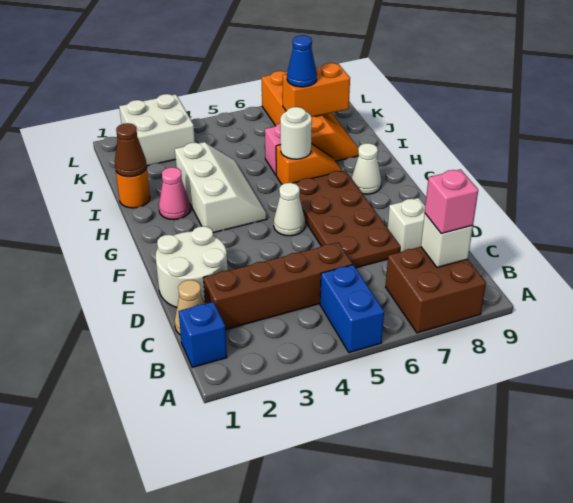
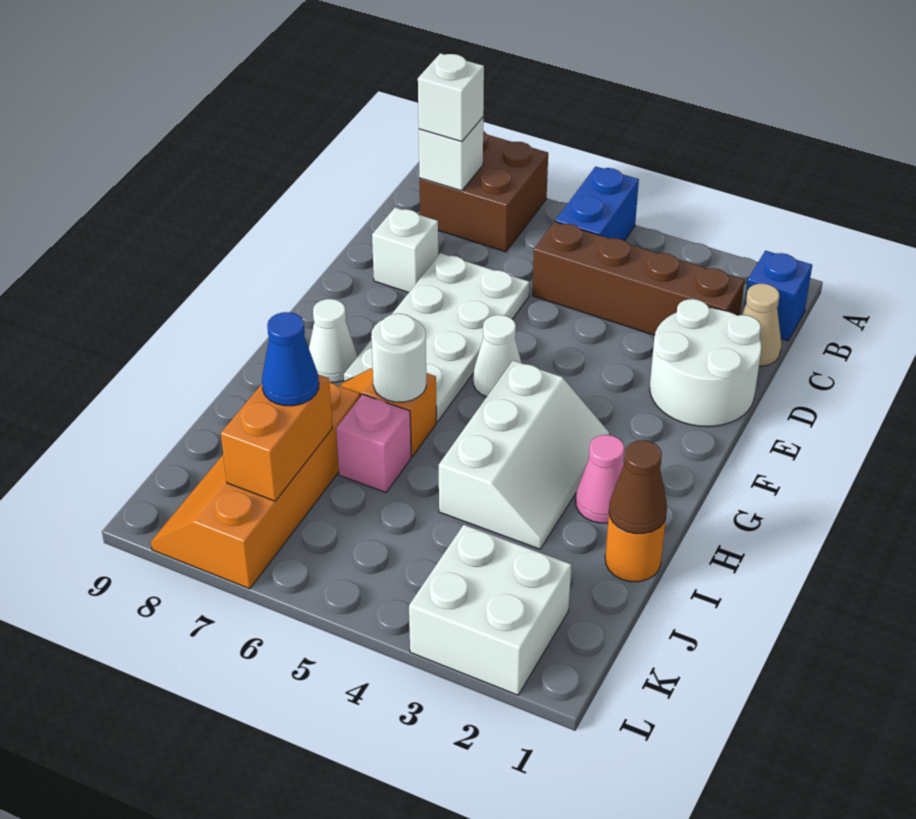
pink 1x1 brick [425,169,478,234] -> white 1x1 brick [418,53,484,142]
brown 2x4 plate [294,171,400,268] -> white 2x4 plate [344,253,529,422]
white 2x3 slope [175,142,267,233] -> white 2x3 slope turned to [439,360,609,549]
orange 1x2 brick [283,63,350,117] -> orange 1x2 brick turned to [221,375,332,501]

